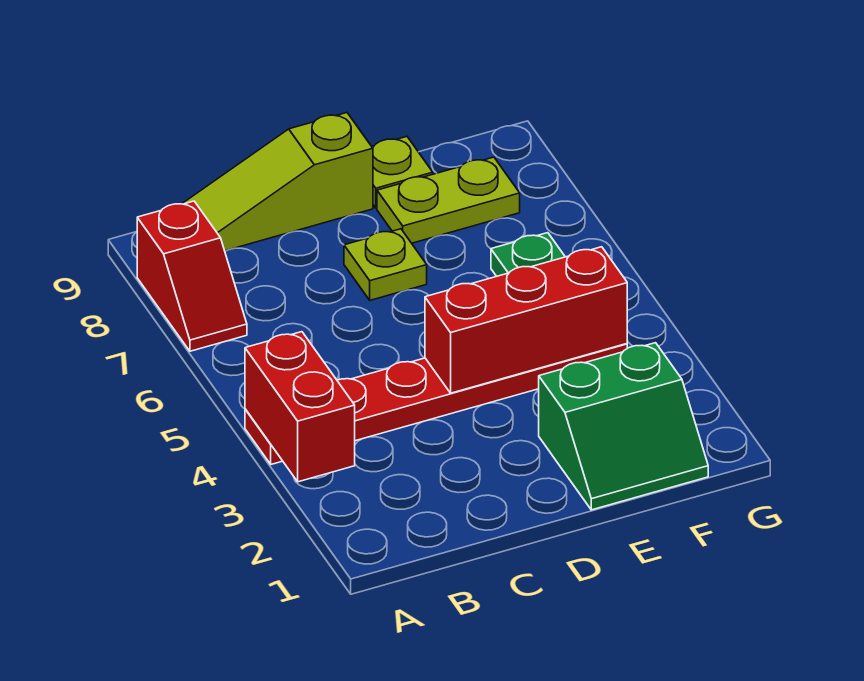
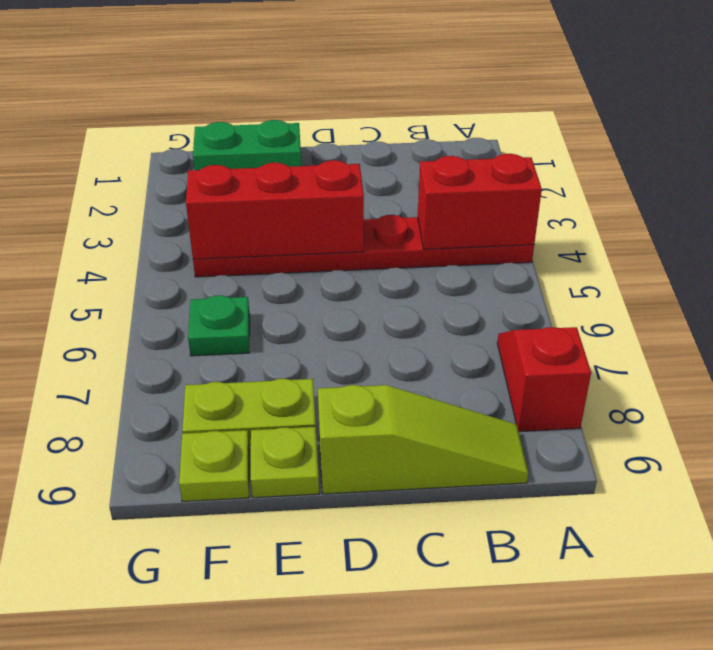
red 1x2 brick [245,332,355,482] -> red 1x2 brick turned to [418,154,542,249]
lime 1x1 plate [344,229,427,300] -> lime 1x1 plate moved to [179,430,249,502]

